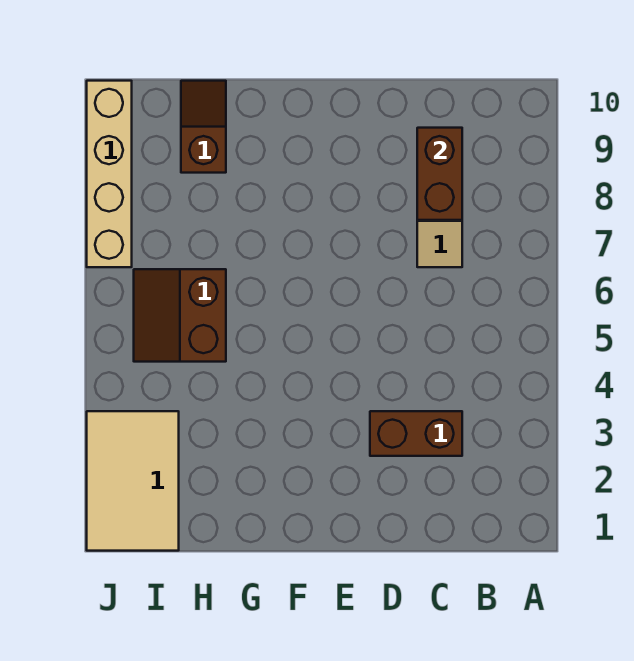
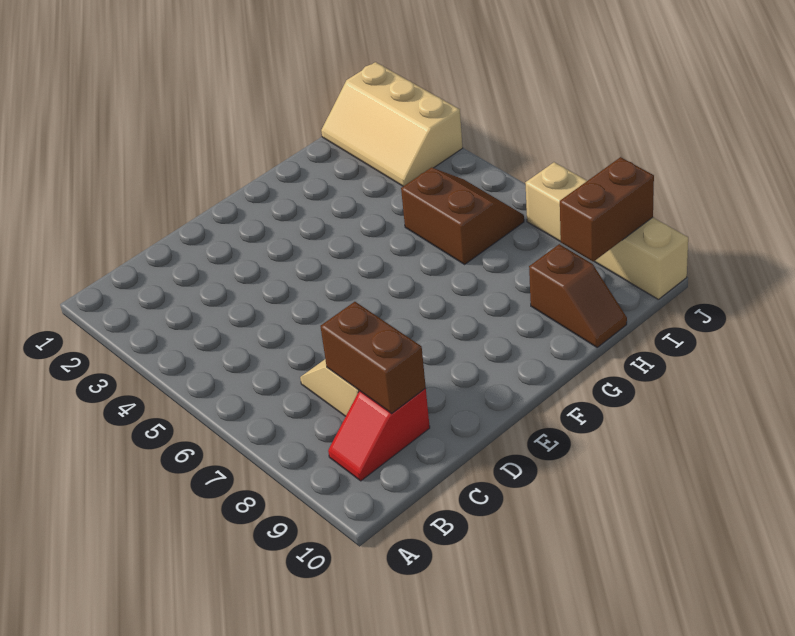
none -> red 1x2 slope [328,388,430,481]
brown 1x2 brick [370,411,462,456] -> brown 1x2 brick moved to [560,157,654,262]
tan 2x3 tile [87,411,179,551] -> tan 2x3 slope [321,62,463,186]

